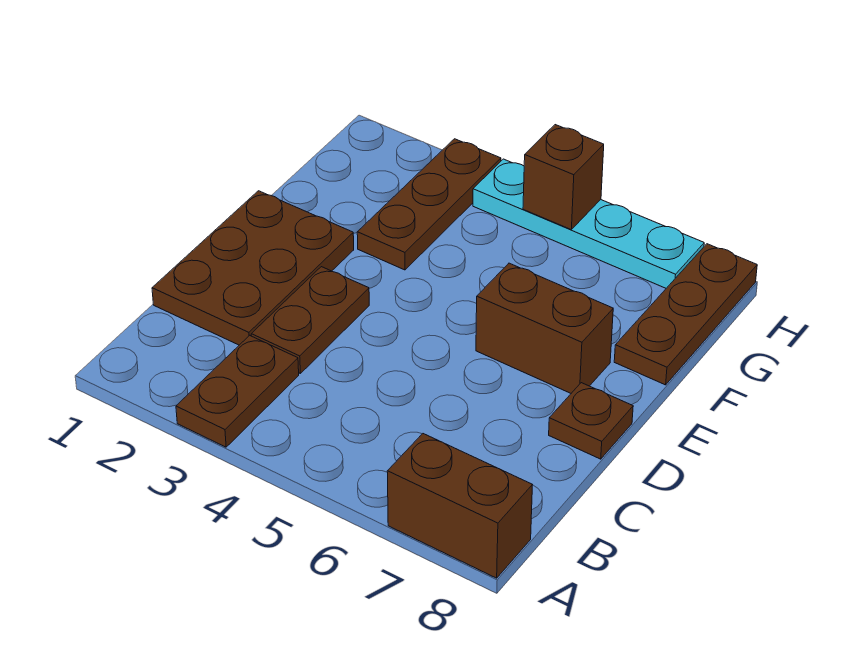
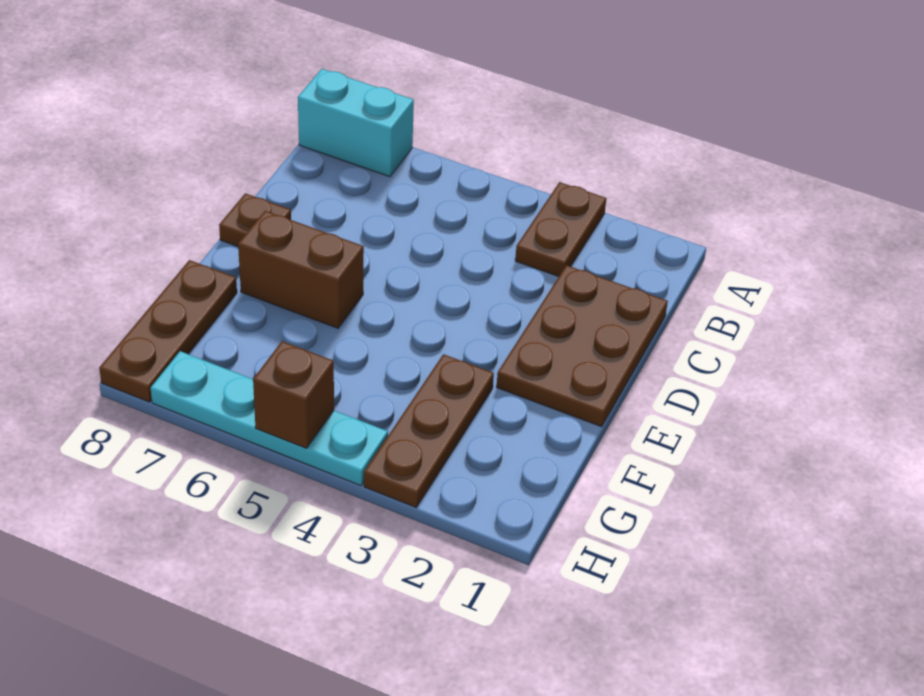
brown 1x2 brick [387,434,532,578] -> cyan 1x2 brick [298,69,414,177]
brown 1x2 plate [251,267,369,373] -> none

